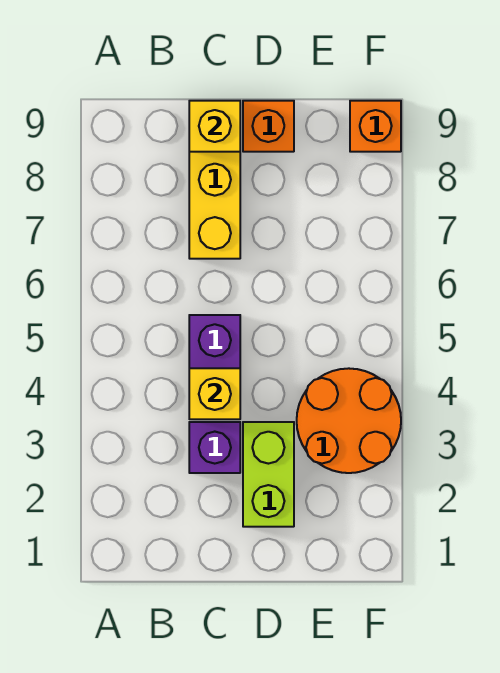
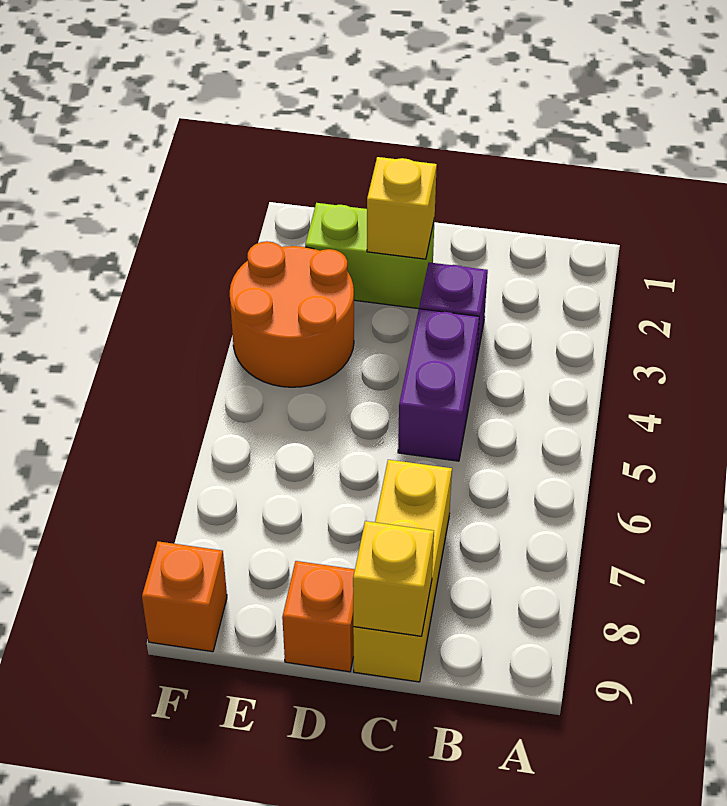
yellow 1x1 brick [189,368,240,419] -> yellow 1x1 brick moved to [367,157,437,259]
lime 1x2 brick [243,422,294,527] -> lime 1x2 brick turned to [305,203,435,309]

